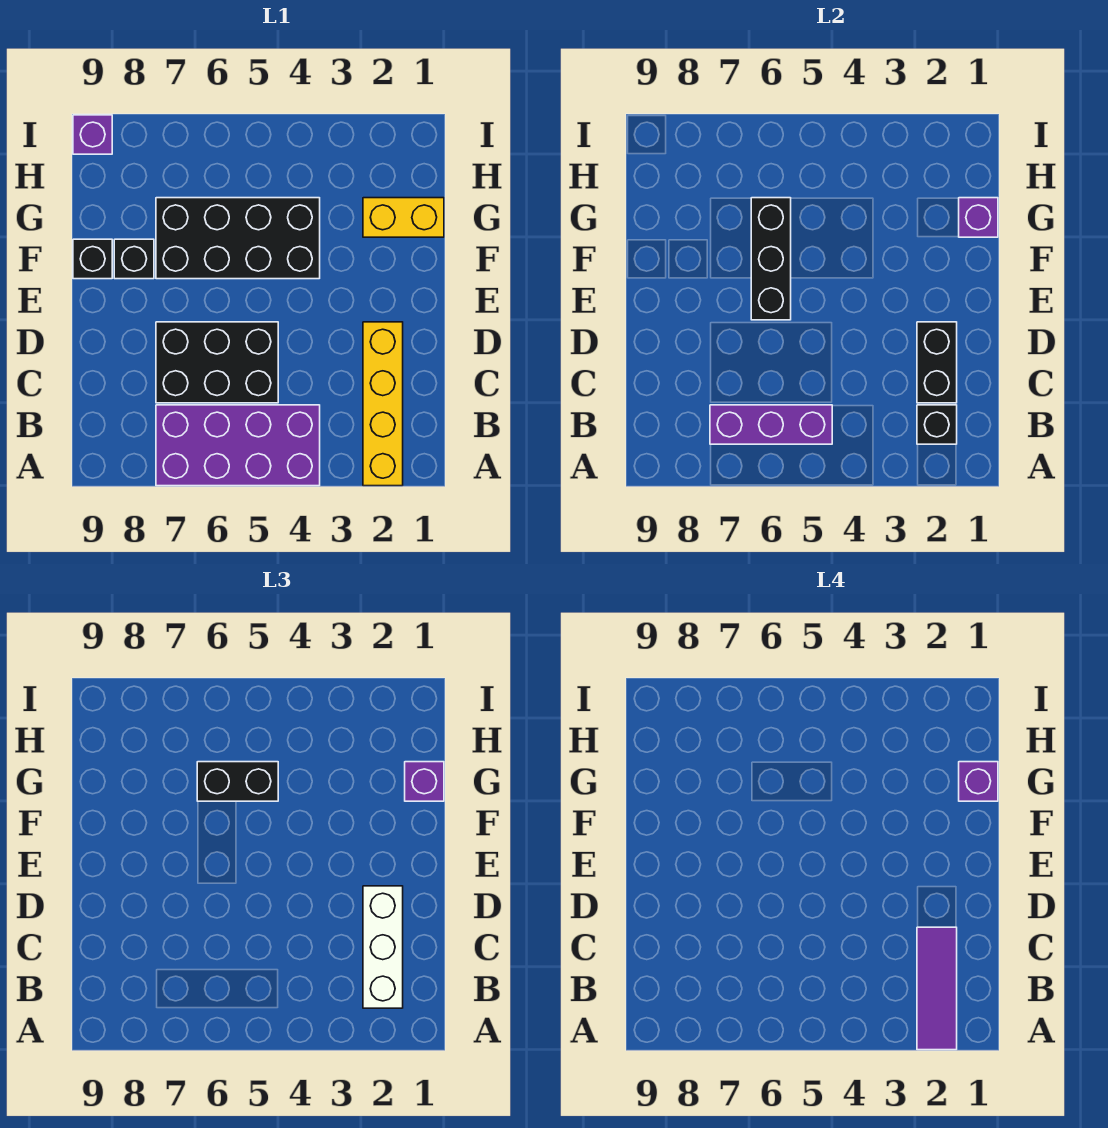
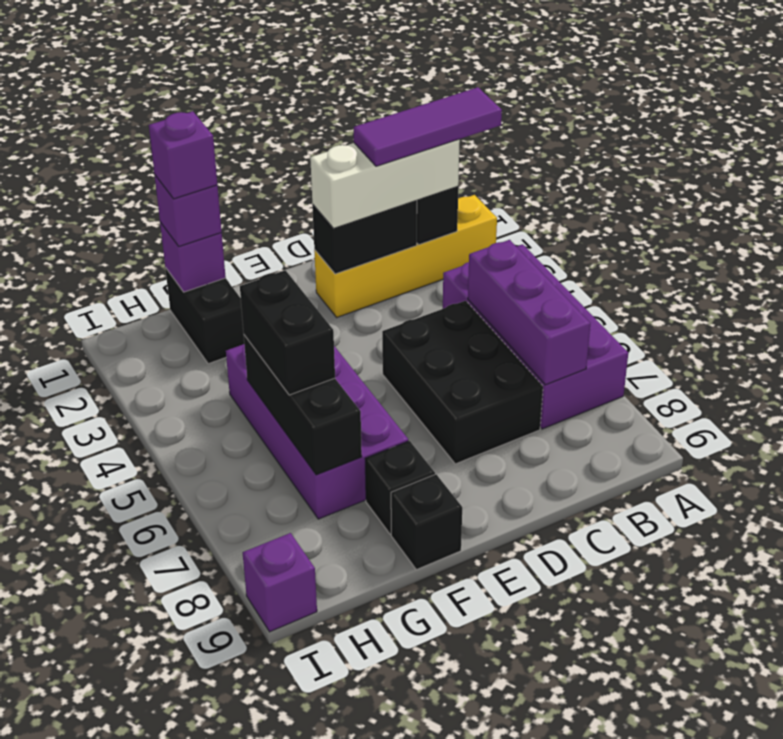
black 1x3 brick [751,198,791,320] -> black 1x3 brick turned to [244,335,362,475]
black 2x4 brick [156,198,320,279] -> purple 2x4 brick [226,344,408,519]
yellow 1x2 brick [363,198,444,237] -> black 1x2 brick [165,268,244,364]

